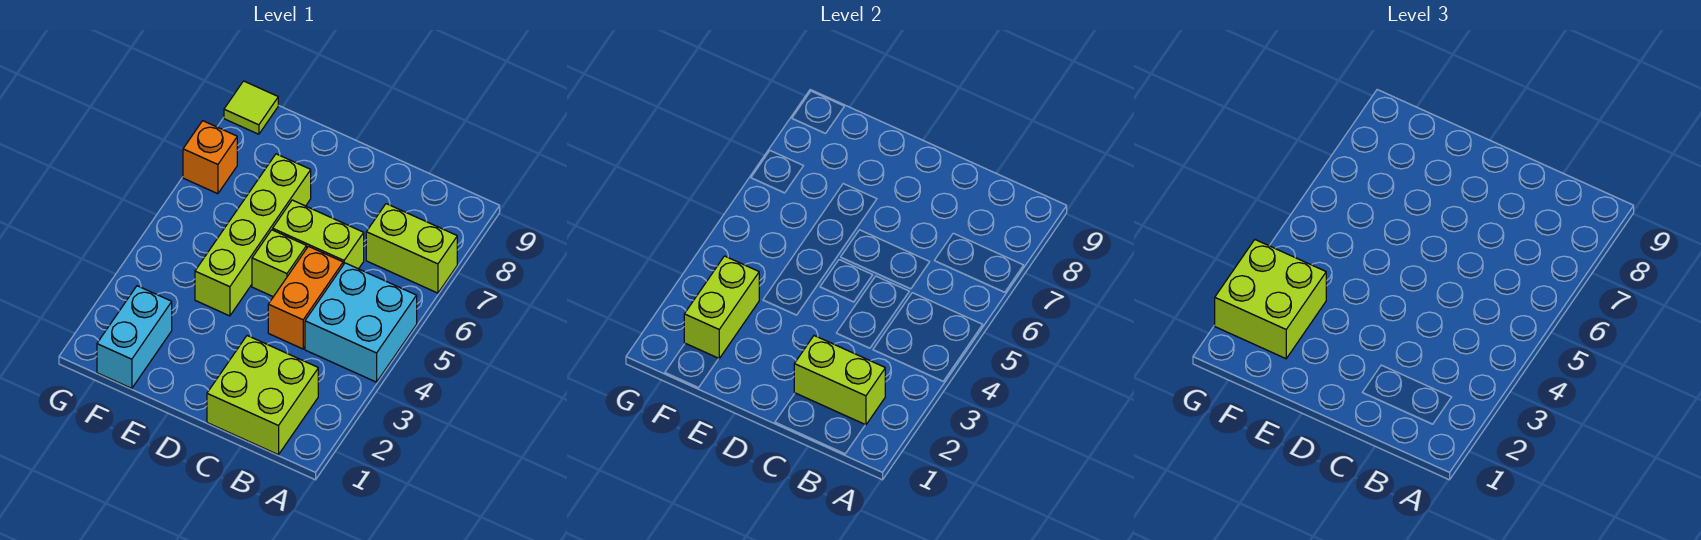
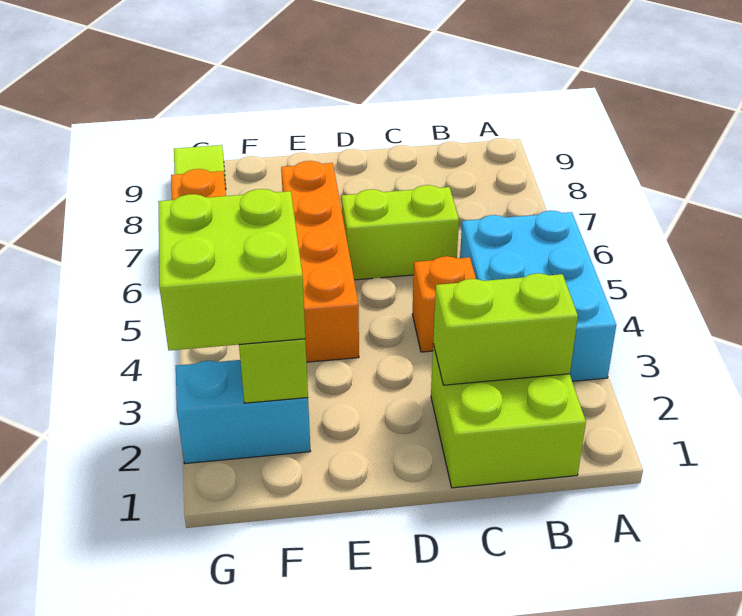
cyan 2x2 brick [305,263,417,382] -> cyan 2x3 brick [460,211,616,381]
lime 1x2 brick [366,204,457,293] -> none
orange 1x2 brick [268,246,343,349] -> orange 1x1 brick [412,256,476,352]
lime 1x1 brick [252,230,307,297] -> none
lime 1x4 brick [195,154,311,316] -> orange 1x4 brick [281,161,359,362]
cyan 1x2 brick [97,286,172,388] -> cyan 1x2 brick turned to [176,360,310,464]

